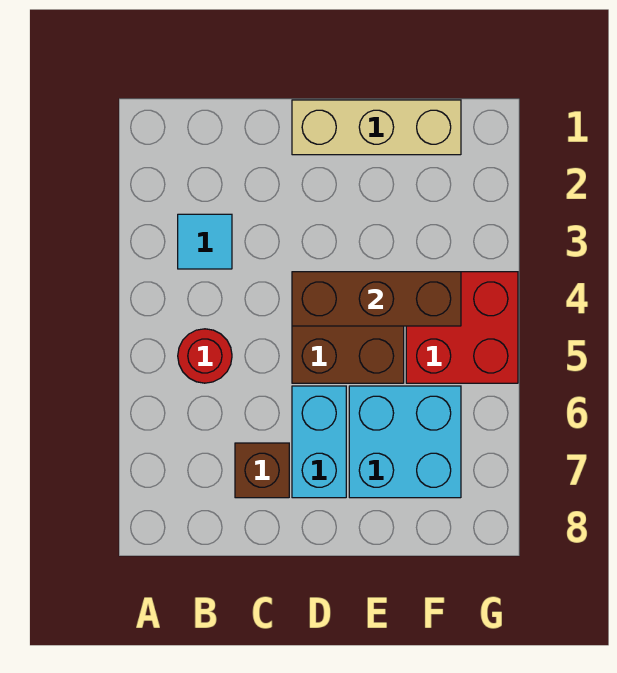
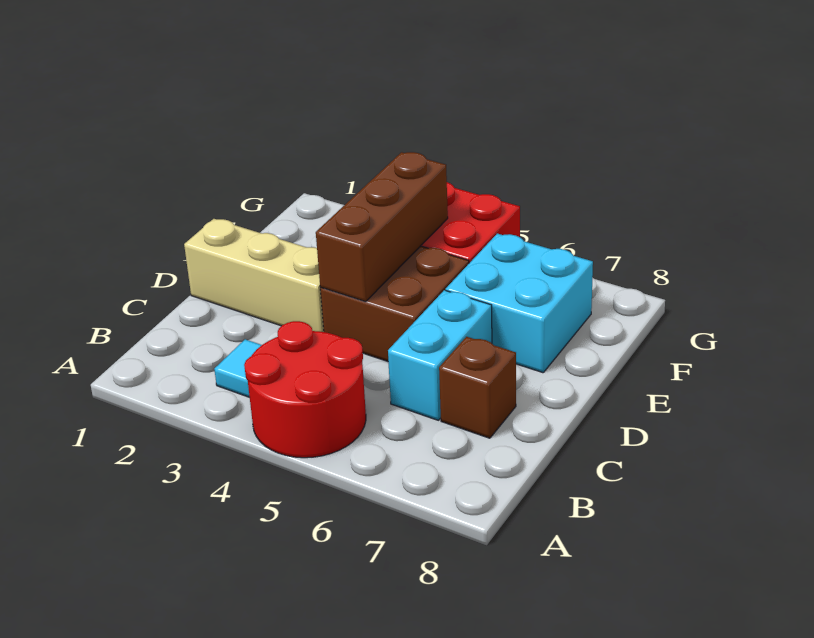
red 1x1 round brick [178,329,232,383] -> red 2x2 round brick [244,321,366,458]
tan 1x3 brick [292,100,461,155] -> tan 1x3 brick turned to [184,219,324,332]
cyan 1x2 brick [292,386,346,498] -> cyan 1x2 brick turned to [388,290,492,420]

